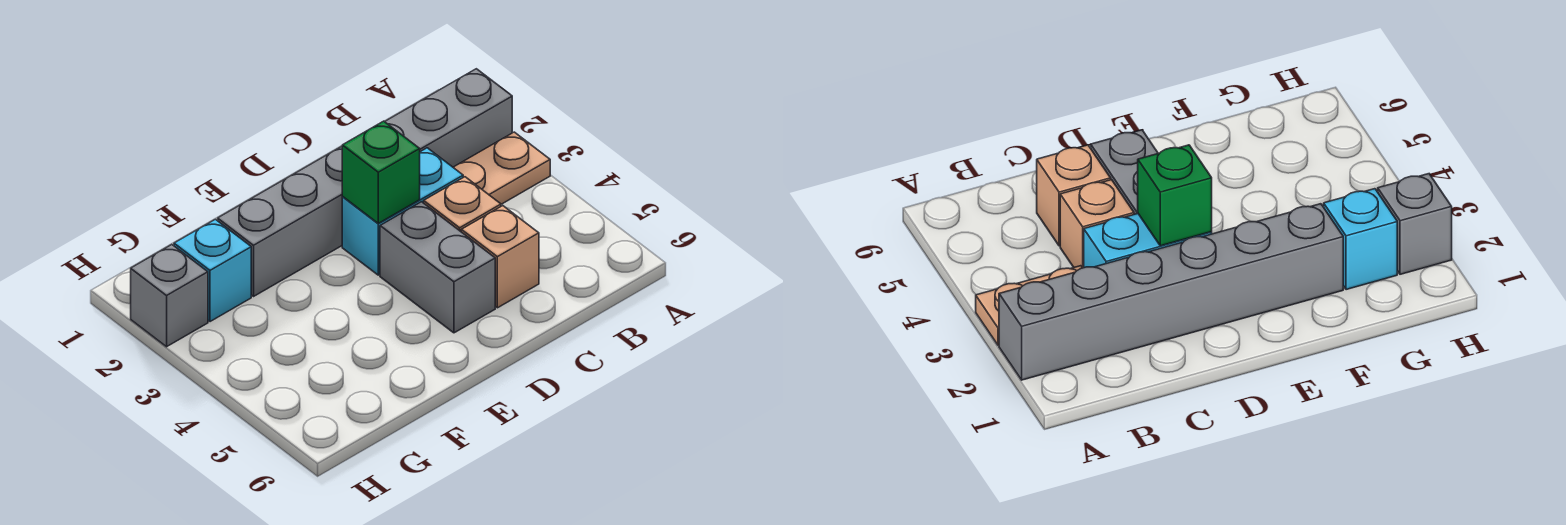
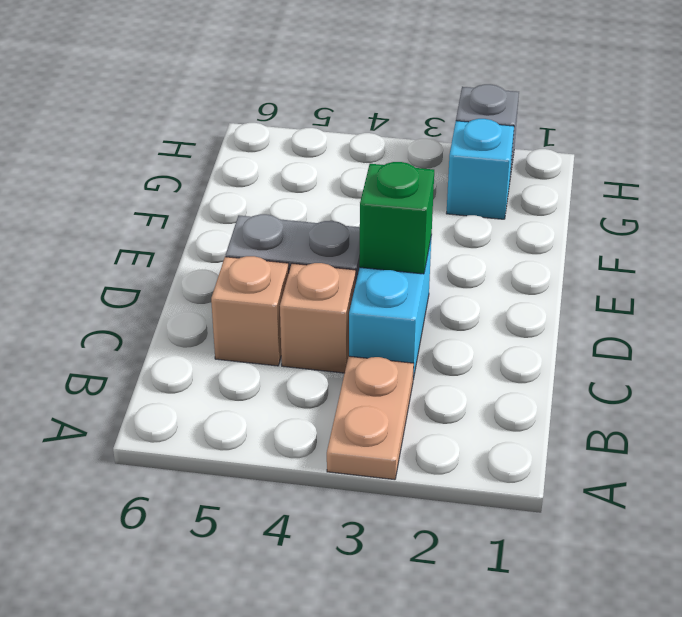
grey 1x6 brick [218,69,512,296] -> none

